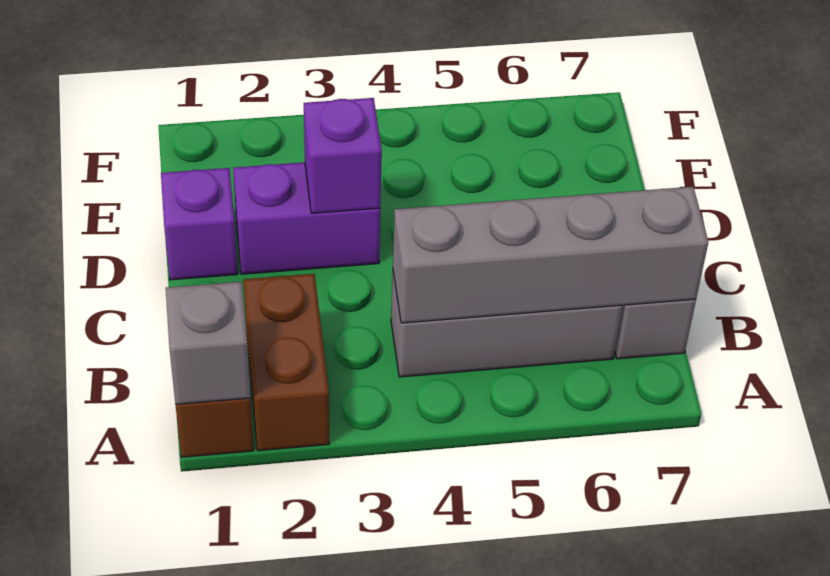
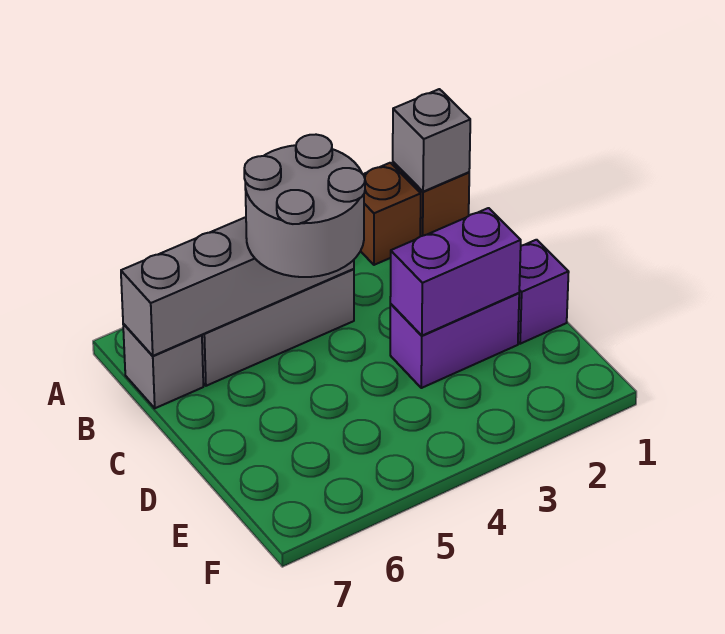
brown 1x2 brick [243,274,329,451] -> brown 1x1 brick [361,163,421,265]
none -> grey 2x2 round brick [244,135,365,277]
purple 1x1 brick [304,98,382,213] -> purple 1x2 brick [390,208,521,336]

